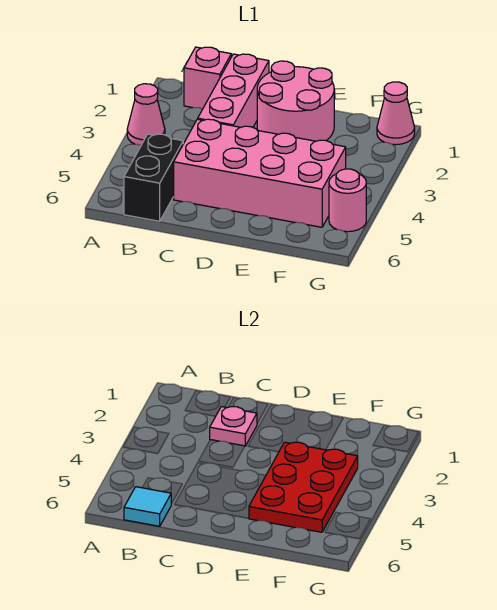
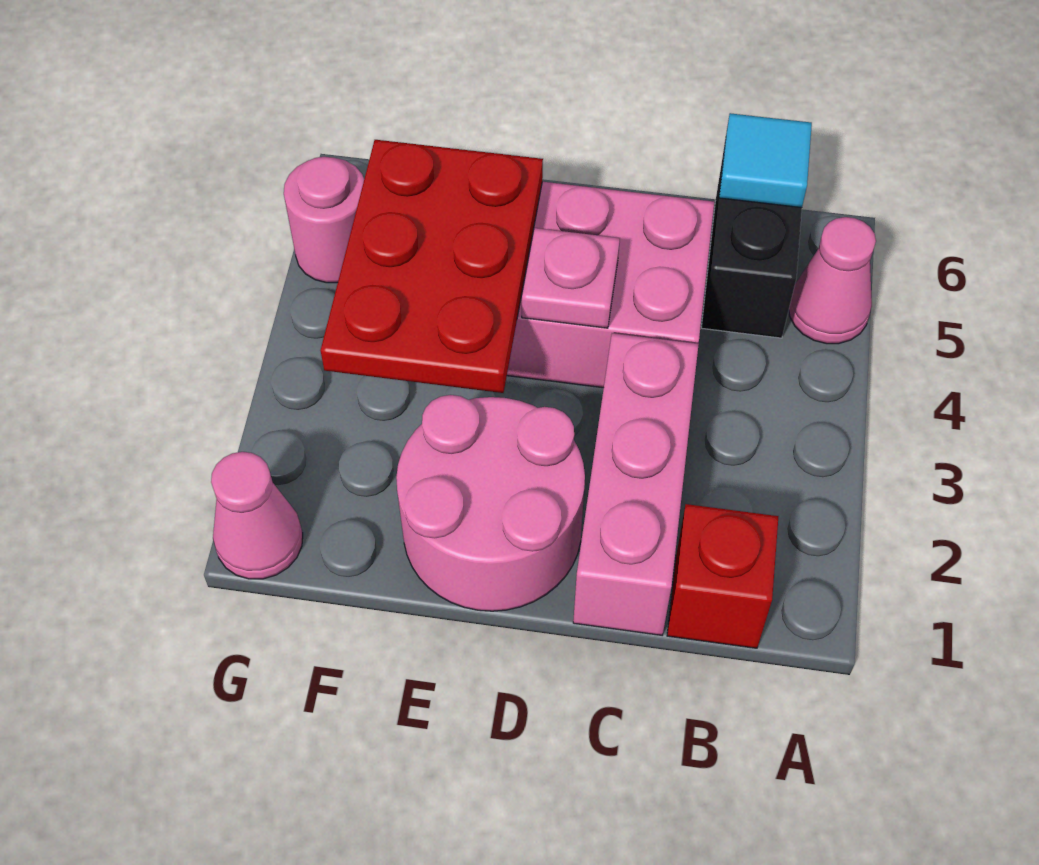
pink 1x1 cone [127,84,165,145] -> pink 1x1 cone moved to [789,217,876,344]
pink 1x1 brick [184,47,231,109] -> red 1x1 brick [667,504,779,648]
pink 1x1 plate [210,407,257,446] -> pink 1x1 plate moved to [522,228,620,328]

